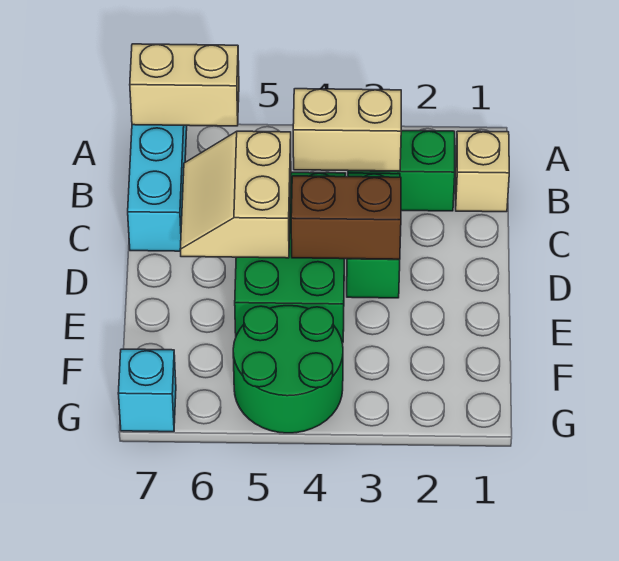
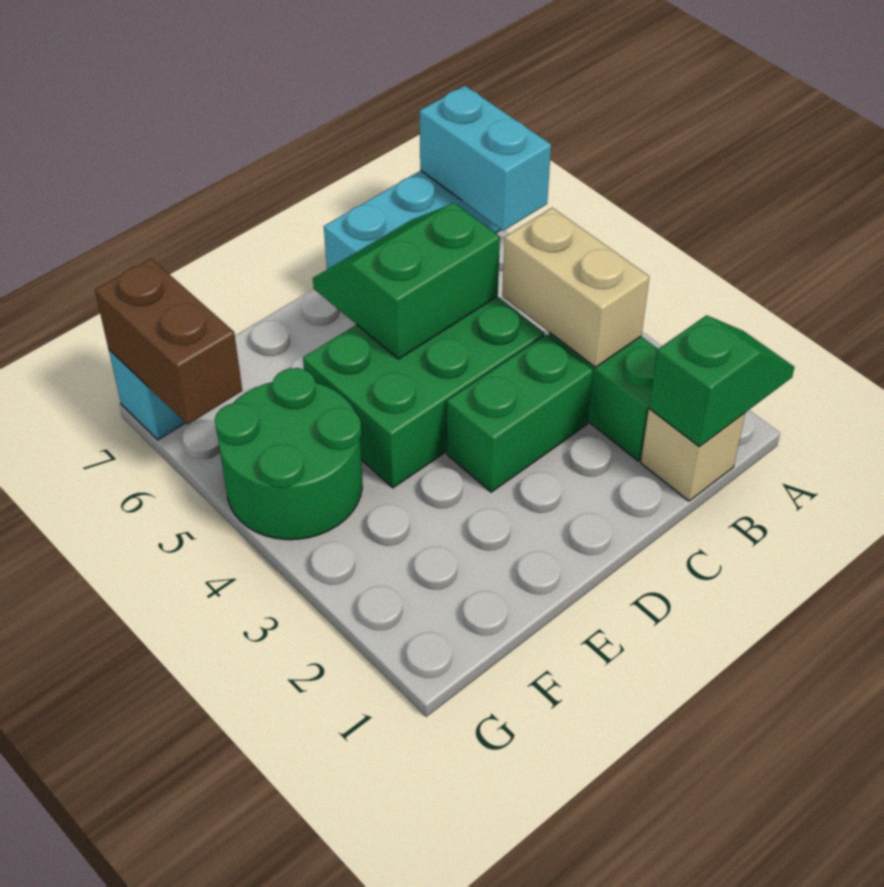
none -> green 1x2 slope [649,315,795,447]
tan 1x2 brick [130,44,239,126] -> cyan 1x2 brick [420,86,551,231]
tan 2x2 slope [180,131,291,258] -> green 2x2 slope [313,203,500,359]
brown 1x2 brick [291,176,401,260] -> brown 1x2 brick moved to [95,259,242,424]

